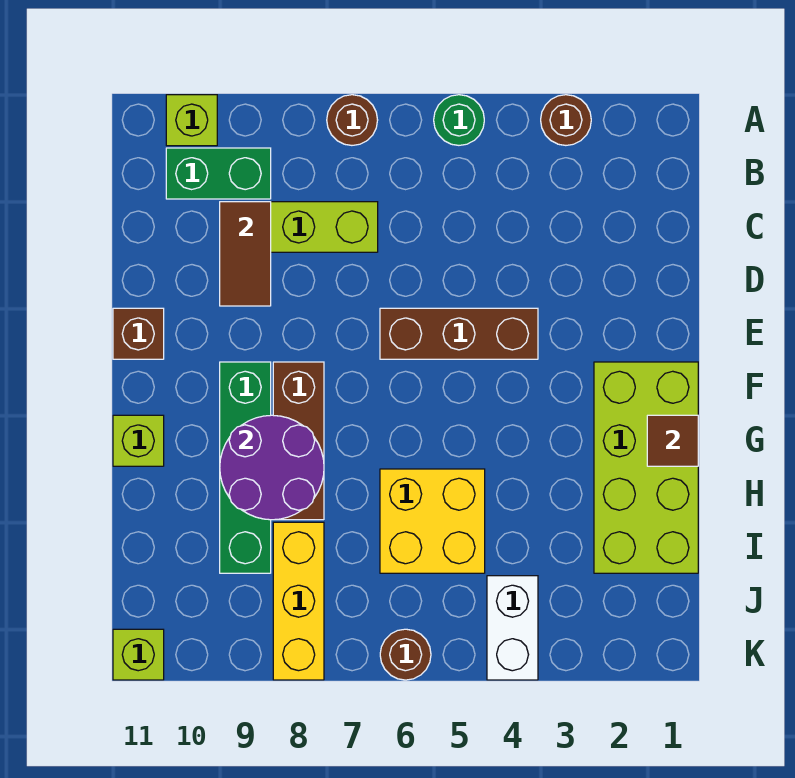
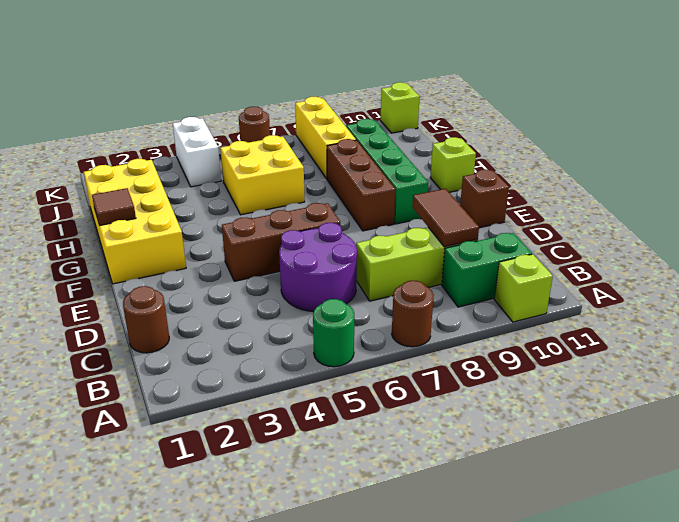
brown 1x1 round brick [541,95,591,145] -> brown 1x1 round brick moved to [123,286,169,353]
lime 2x4 brick [594,362,698,573] -> yellow 2x4 brick [84,159,186,284]
purple 2x2 round brick [220,415,324,520] -> purple 2x2 round brick moved to [279,223,357,312]

